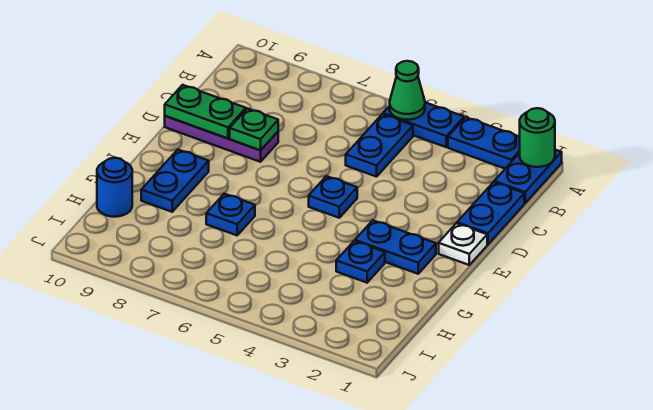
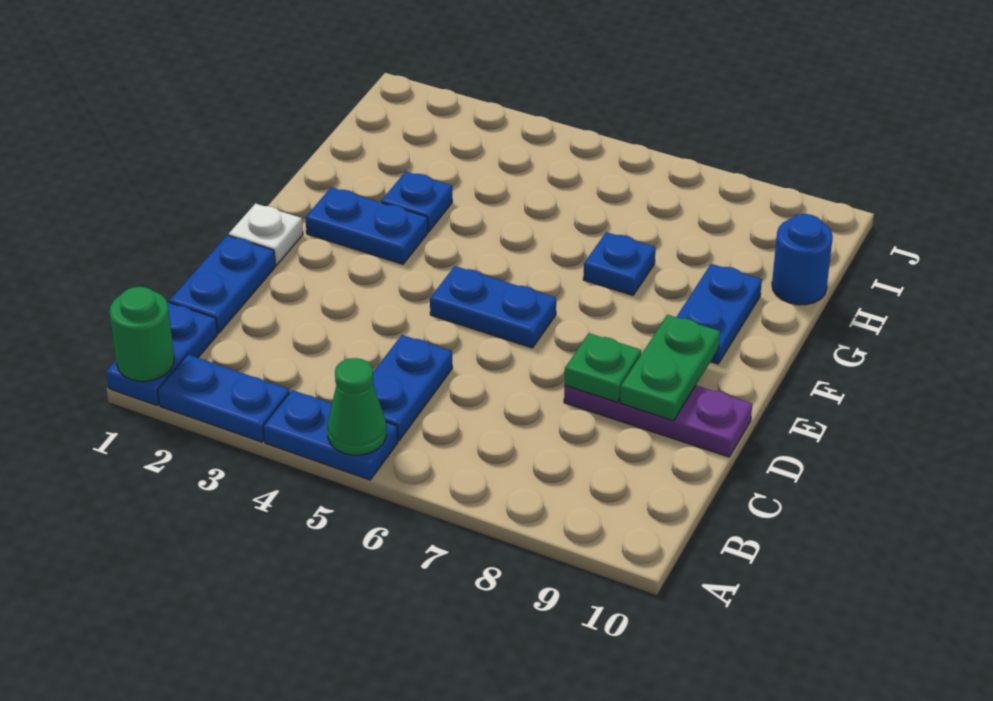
green 1x2 plate [165,85,246,139] -> green 1x2 plate turned to [620,315,720,421]
blue 1x1 plate [309,176,357,218] -> blue 1x2 plate [430,266,556,348]

